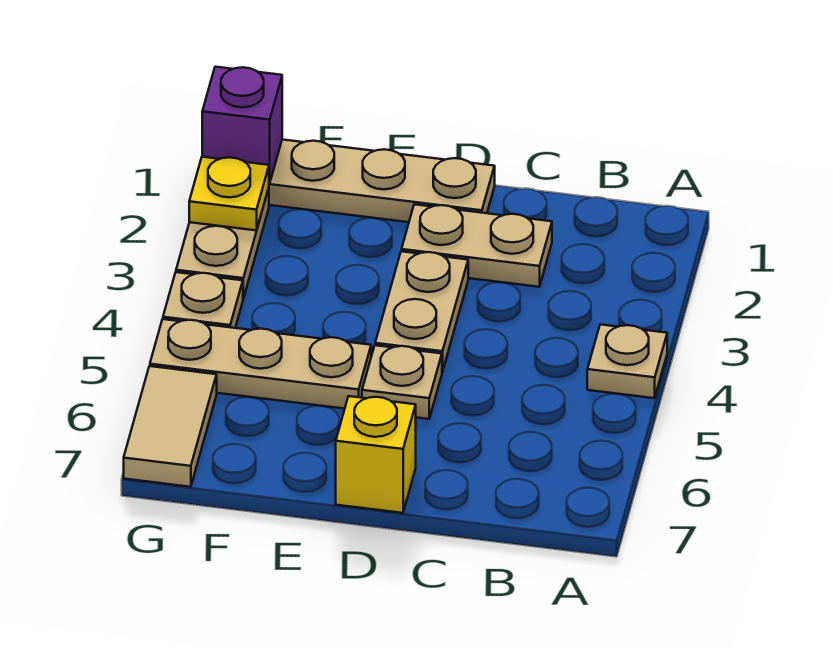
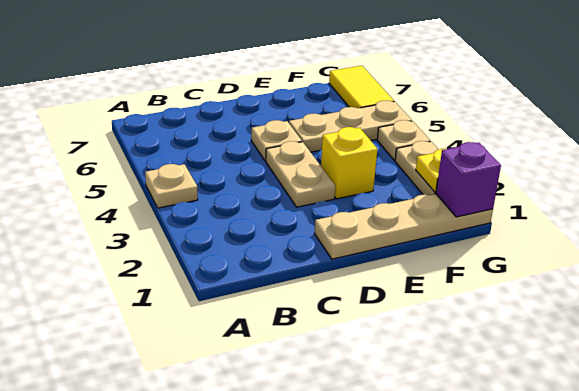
tan 1x2 plate [402,204,552,287] -> none
yellow 1x1 brick [336,396,416,513] -> yellow 1x1 brick moved to [321,127,378,199]
tan 1x2 tile [124,366,217,487] -> yellow 1x2 tile [329,66,394,108]

